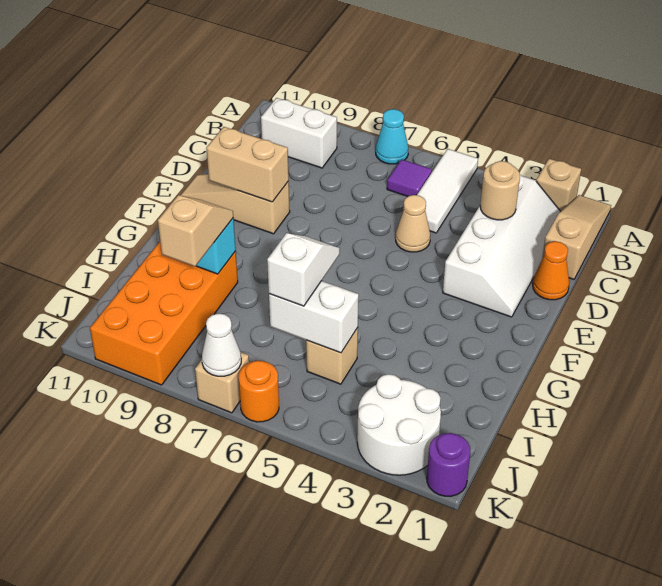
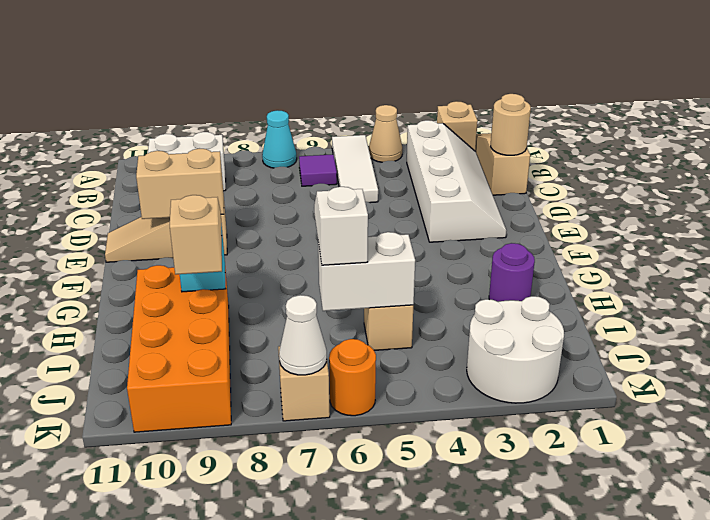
tan 1x1 round brick [480,161,520,220] -> tan 1x1 round brick moved to [491,94,531,155]
orange 1x1 cone [533,241,569,300] -> none
tan 1x1 cone [396,195,430,252] -> tan 1x1 cone moved to [369,105,402,162]
purple 1x1 round brick [427,433,470,496] -> purple 1x1 round brick moved to [489,243,535,302]

